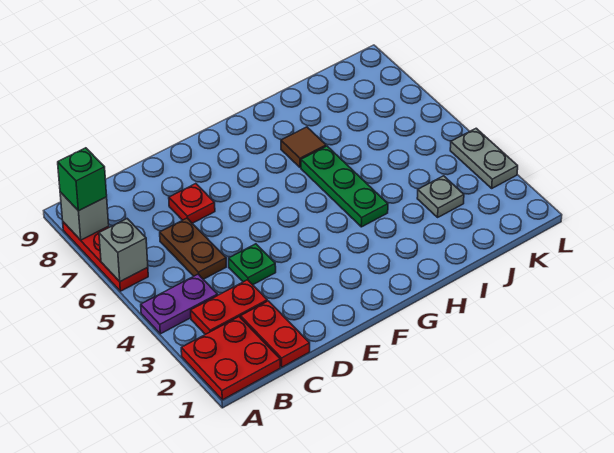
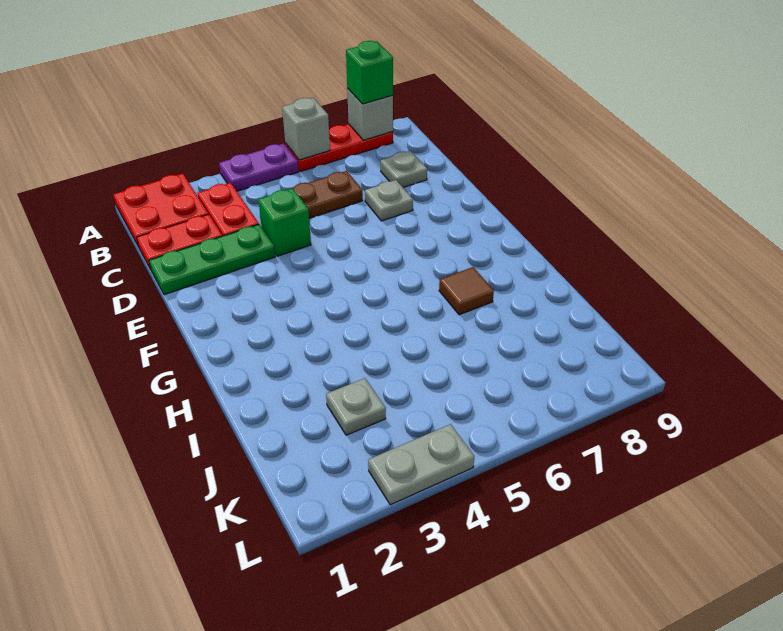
purple 1x2 plate [141,274,218,334] -> purple 1x2 plate turned to [219,143,298,191]
none -> grey 1x1 plate [381,151,427,188]
green 1x1 plate [229,244,276,285] -> green 1x1 brick [258,188,311,256]
red 1x1 plate [169,184,215,223] -> grey 1x1 plate [365,180,413,221]
green 1x3 plate [301,146,388,227] -> green 1x3 plate moved to [149,224,275,295]

